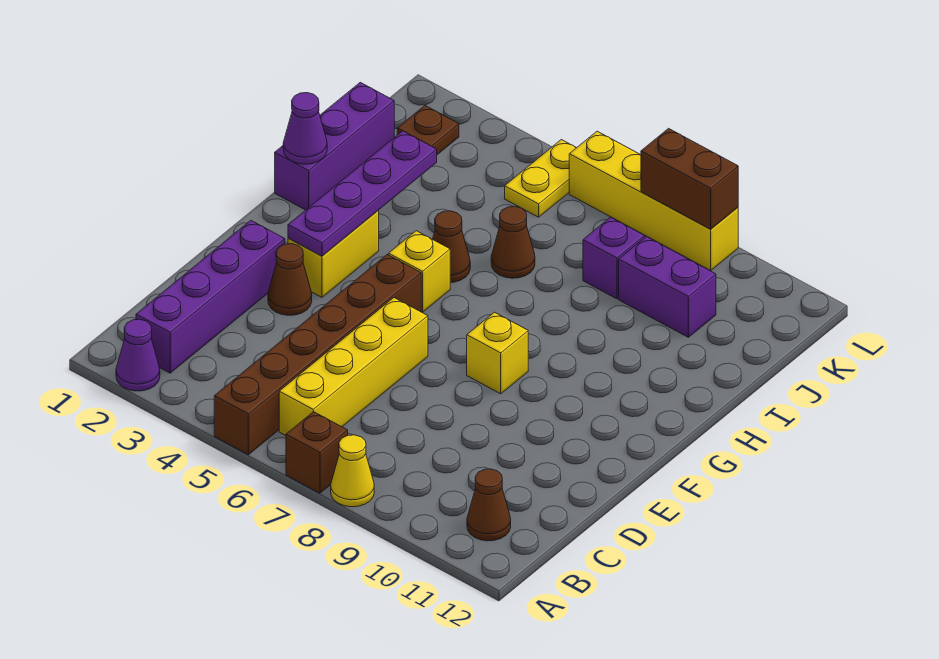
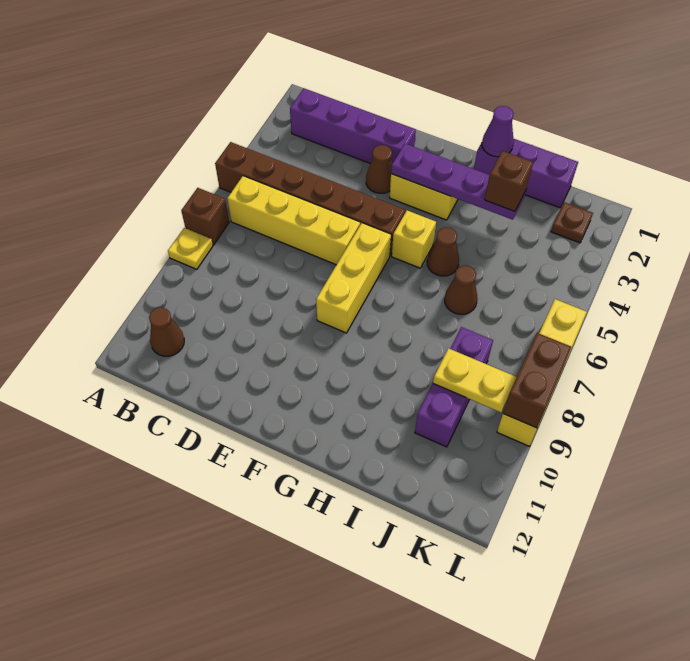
purple 1x1 cone [116,319,160,391] -> none
yellow 1x1 cone [331,435,374,507] -> yellow 1x1 plate [168,228,213,269]
yellow 1x1 brick [467,312,528,394] -> yellow 1x3 brick [316,223,391,333]
none -> brown 1x1 brick [485,151,533,211]
yellow 1x2 plate [505,140,576,217] -> yellow 1x2 plate moved to [433,348,516,412]

